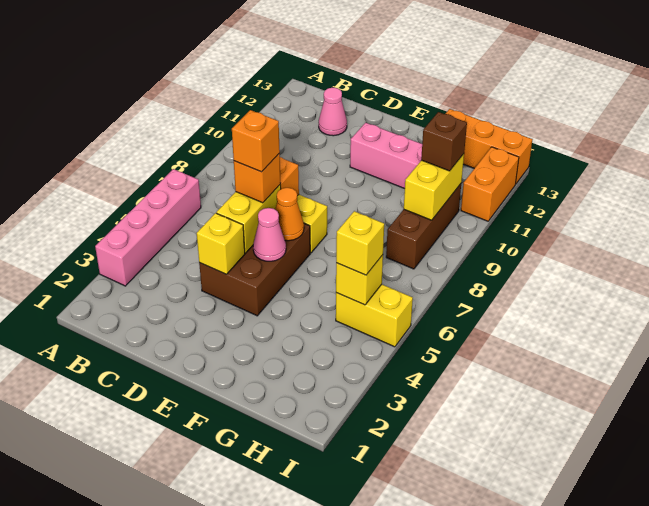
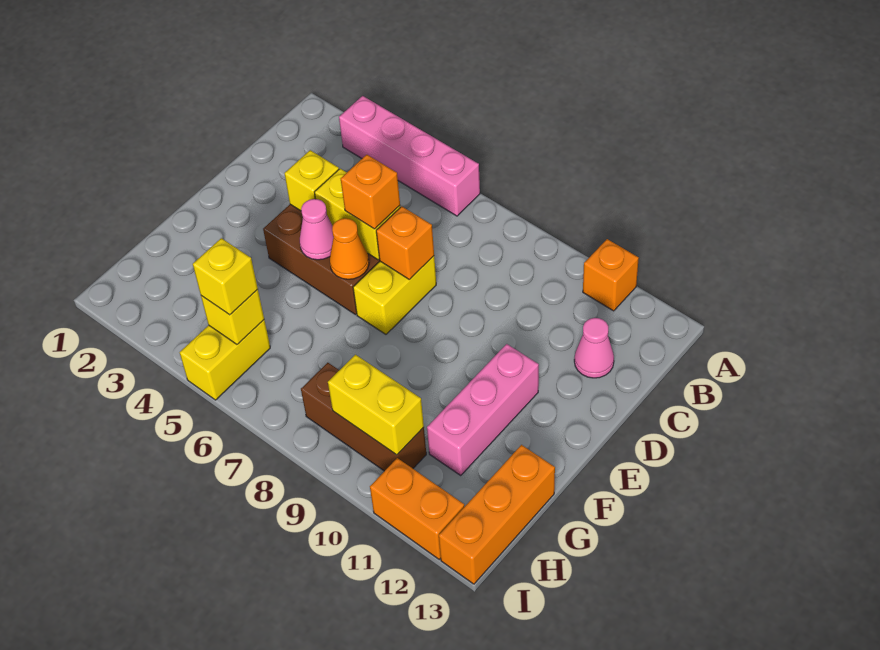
orange 1x1 brick [232,110,280,172] -> orange 1x1 brick moved to [583,239,639,311]
brown 1x1 brick [421,112,467,171] -> none

